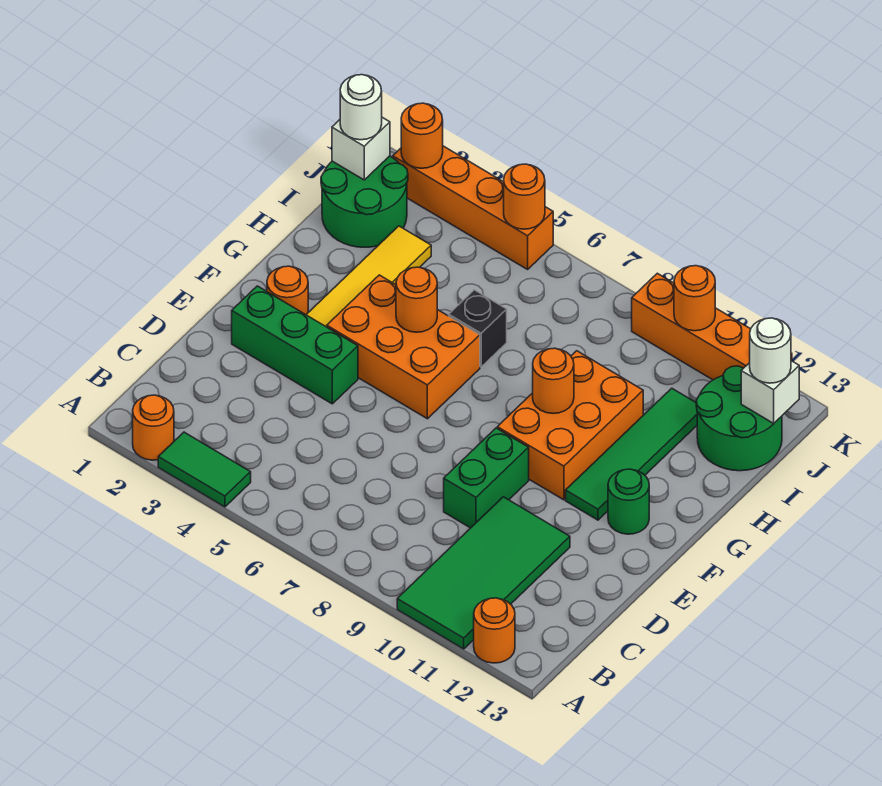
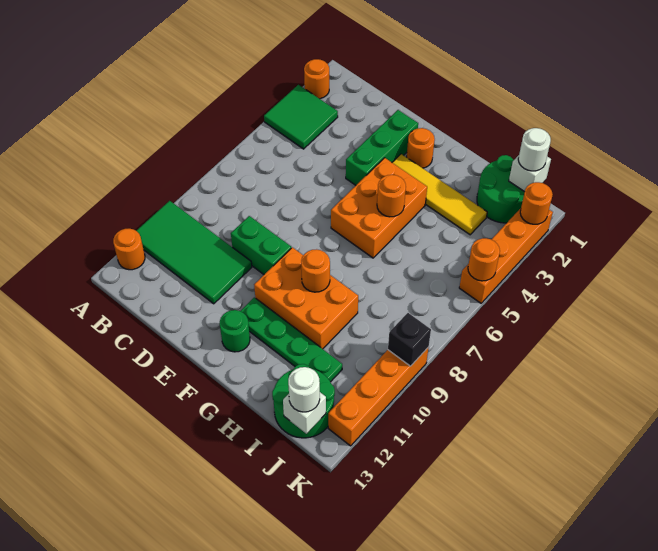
green 1x2 tile [158,432,251,507] -> green 2x2 tile [264,85,338,149]
green 1x4 tile [566,388,697,520] -> green 1x4 plate [241,297,342,382]
black 1x1 brick [449,290,507,367] -> black 1x1 brick moved to [388,313,431,366]
orange 1x1 round brick [674,266,715,331] -> none

